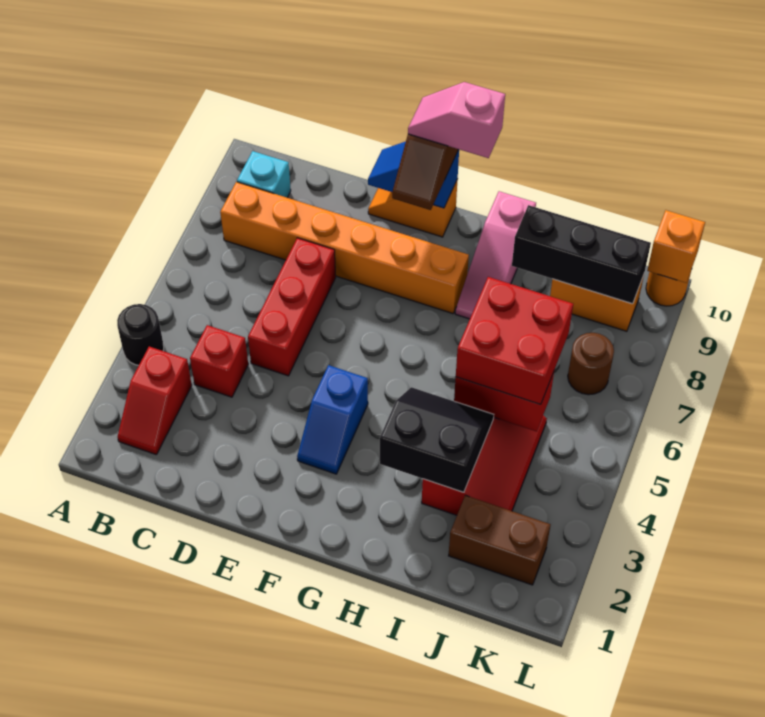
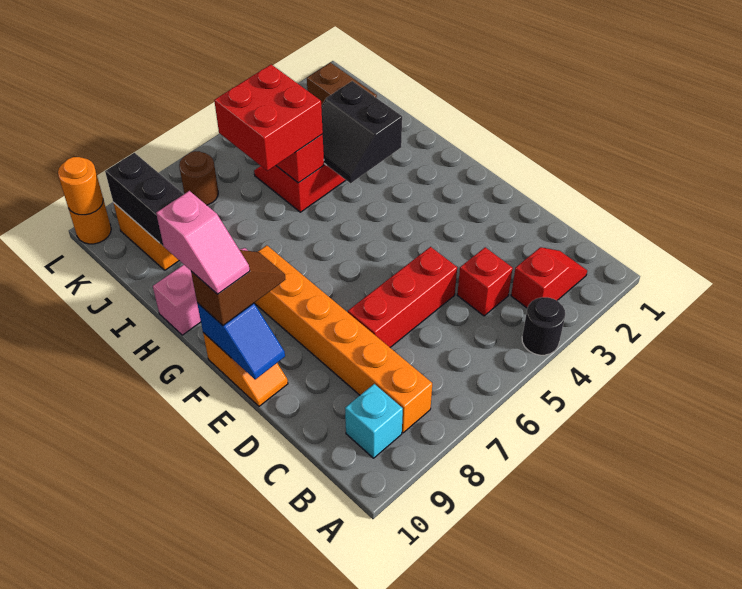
blue 1x2 slope [297,365,368,474] -> none
orange 1x1 brick [647,210,705,283] -> orange 1x1 round brick [58,157,103,215]

